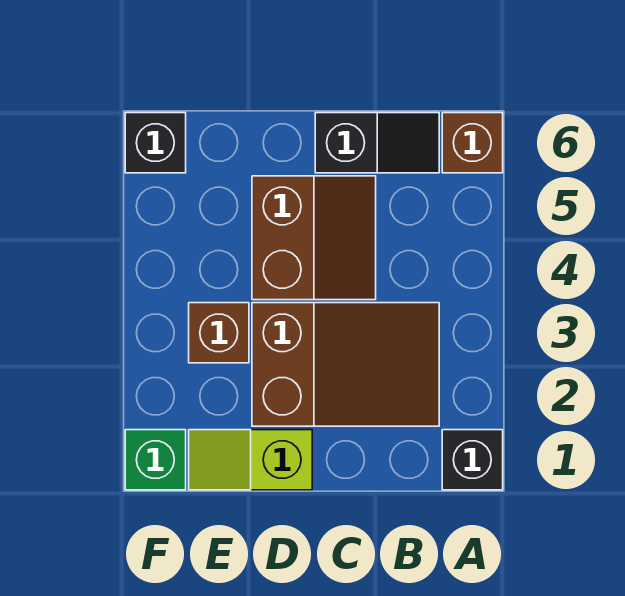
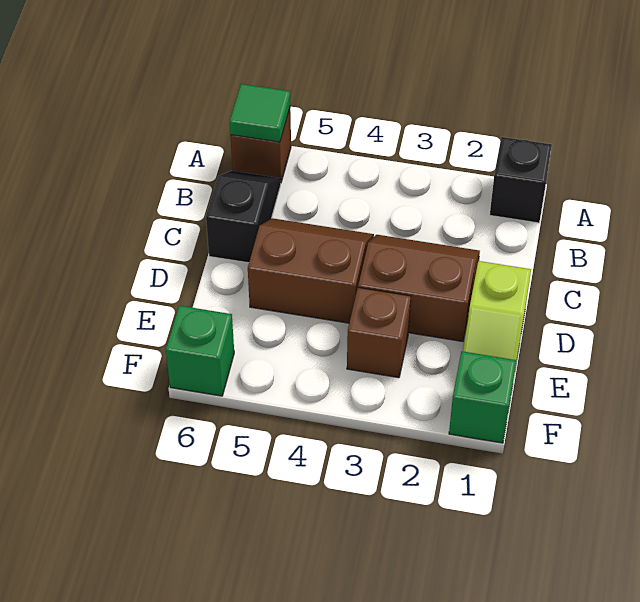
none -> green 1x1 tile [230,84,290,142]
brown 2x3 slope [252,303,439,426] -> brown 2x2 slope [358,235,480,342]
black 1x1 brick [125,113,186,173] -> green 1x1 brick [166,306,234,396]

